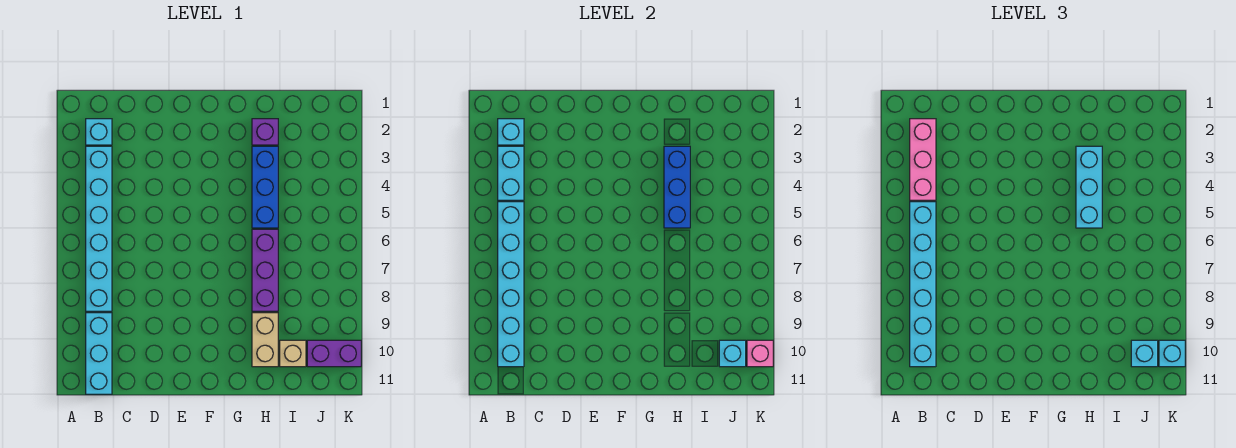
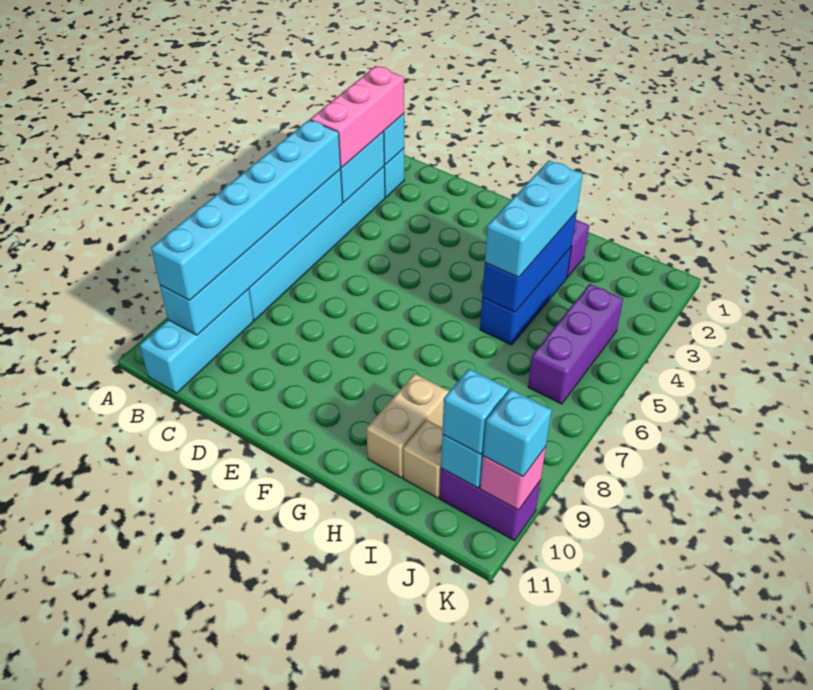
purple 1x3 brick [252,229,278,311] -> purple 1x3 brick moved to [528,284,623,404]

